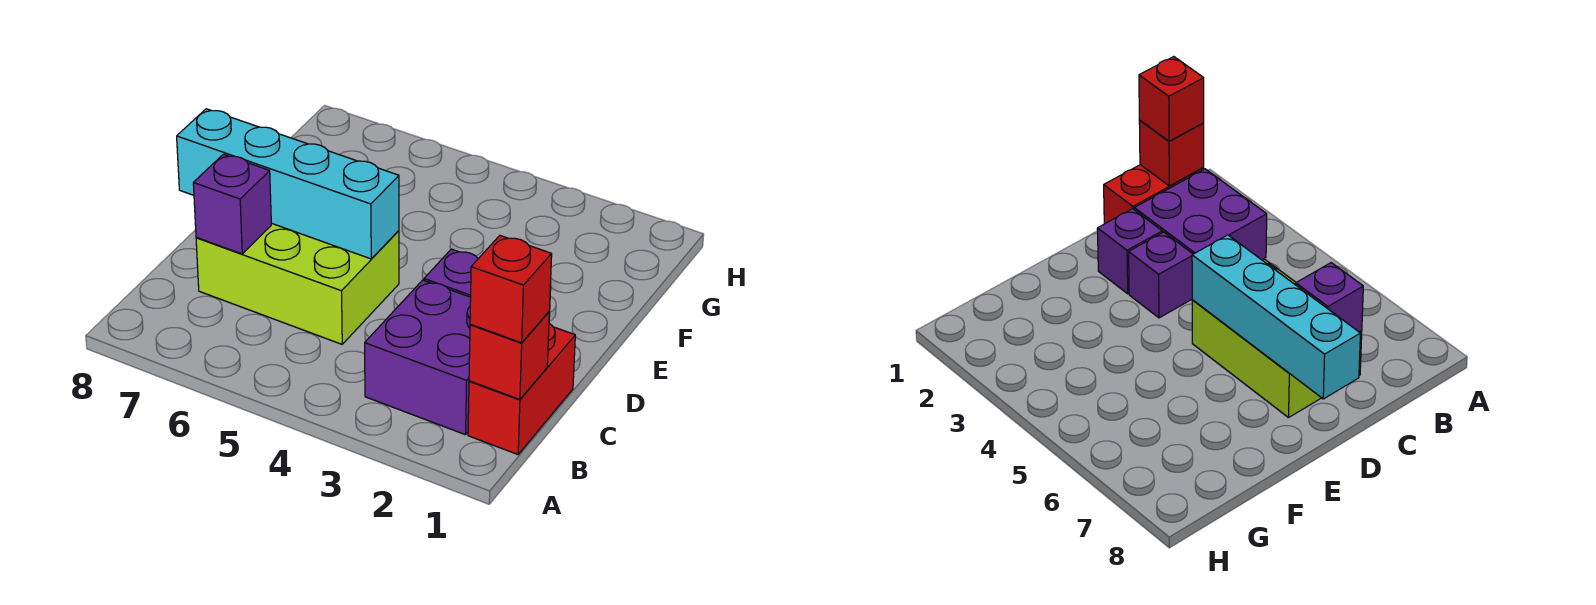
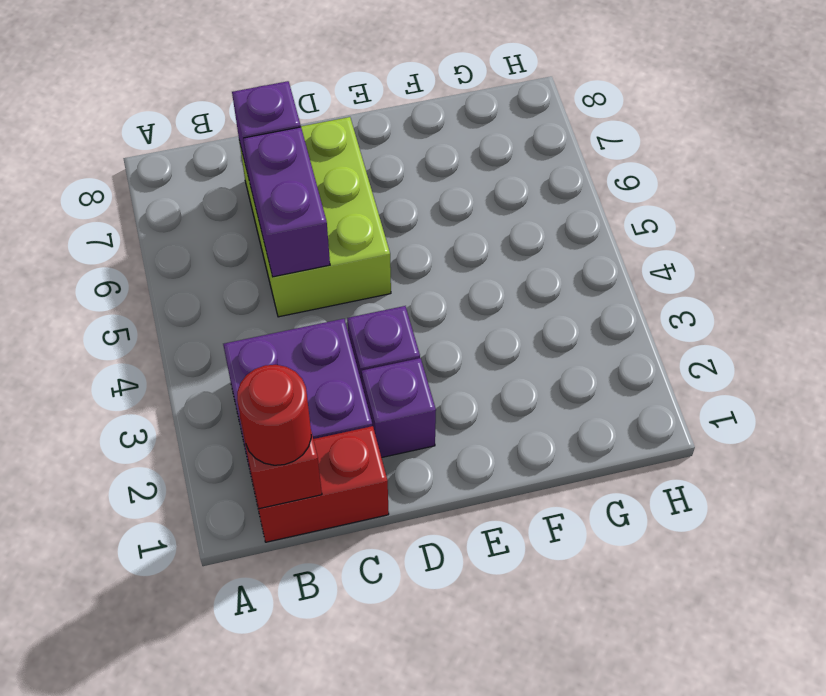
red 1x1 brick [470,236,552,343] -> red 1x1 round brick [237,365,311,465]
none -> purple 1x2 brick [243,127,330,277]
cyan 1x4 brick [177,109,399,259] -> none

